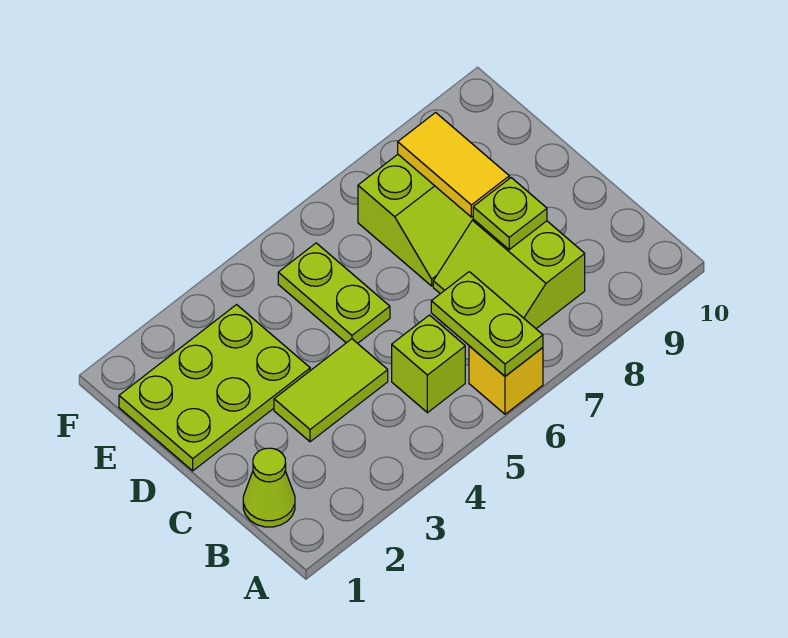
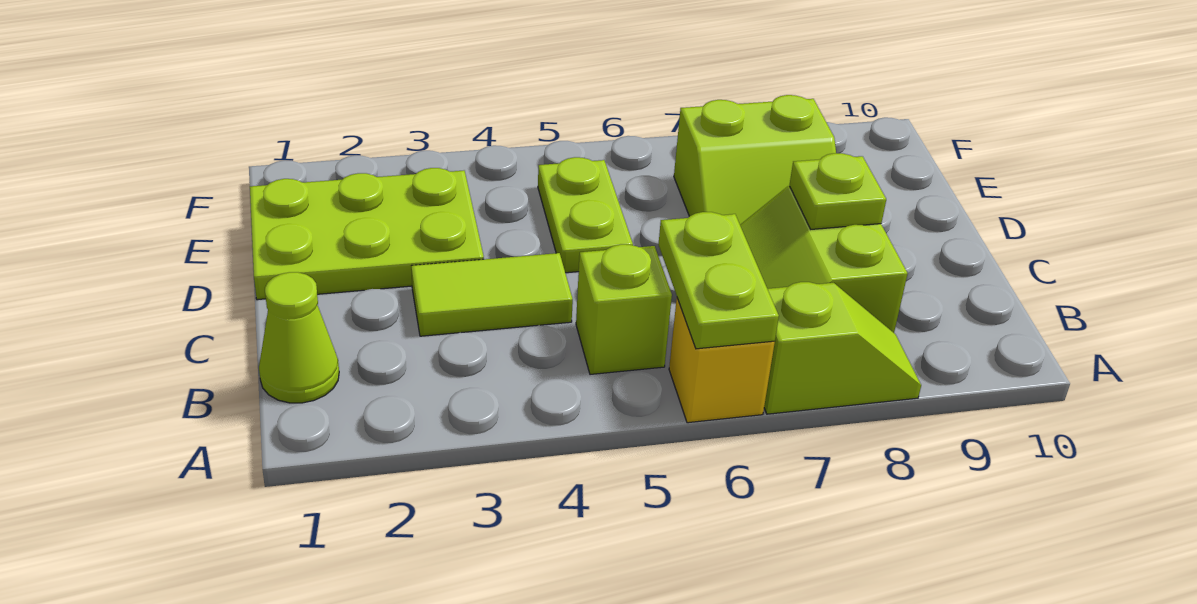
none -> lime 1x2 slope [764,282,921,414]
yellow 1x2 tile [398,113,509,217] -> none

